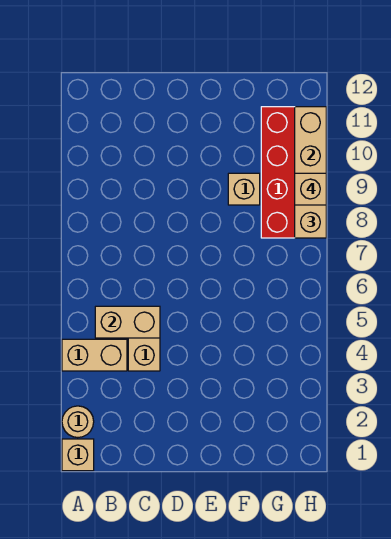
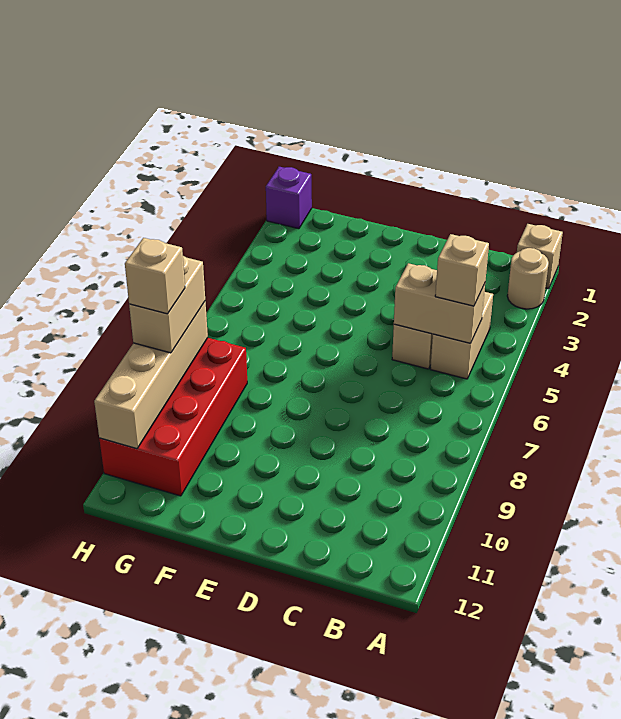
tan 1x2 brick [62,339,127,371] -> tan 1x2 brick turned to [431,292,493,379]
tan 1x1 brick [228,173,260,205] -> tan 1x1 brick moved to [435,234,489,306]
none -> purple 1x1 brick [266,167,312,229]

